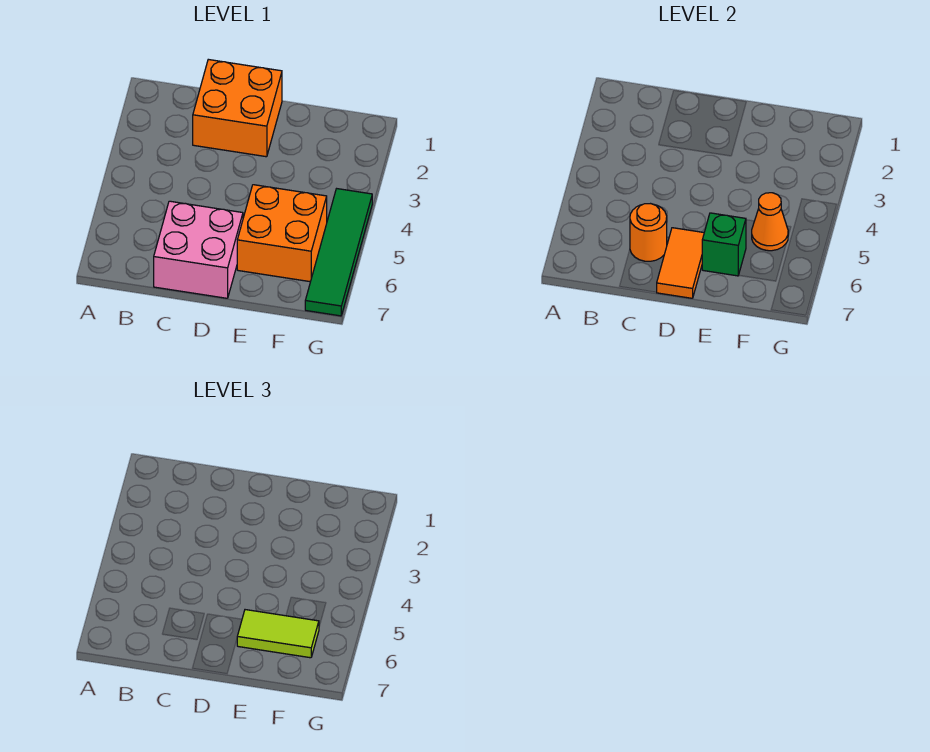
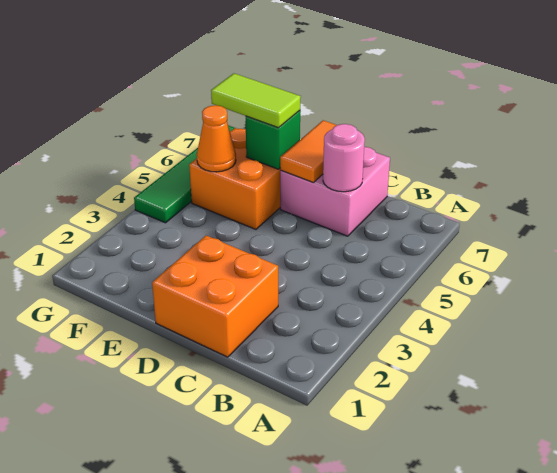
orange 1x1 round brick [630,204,667,261] -> pink 1x1 round brick [323,124,365,192]

